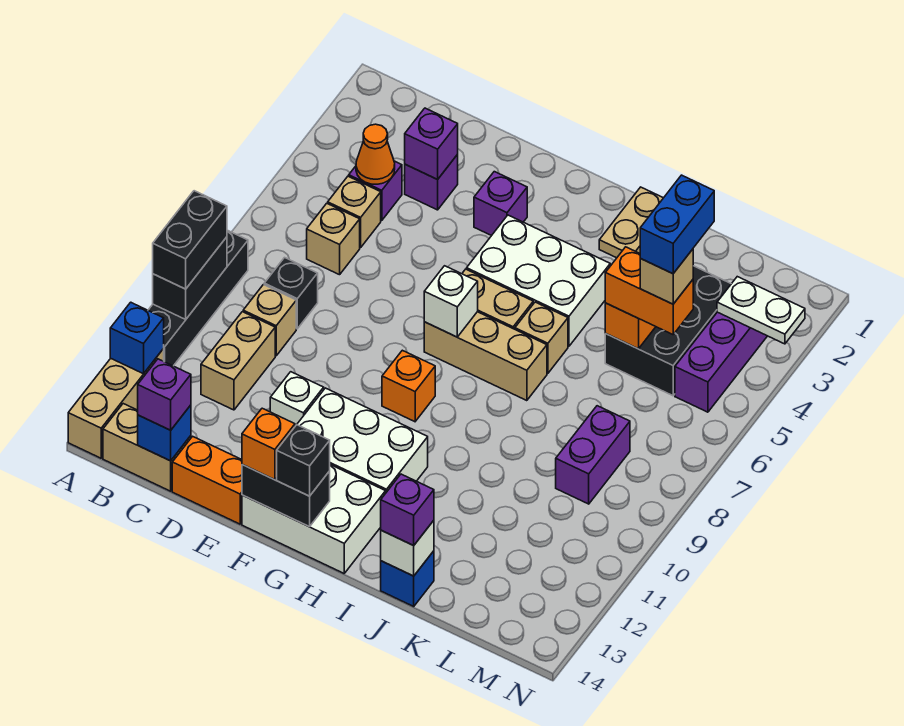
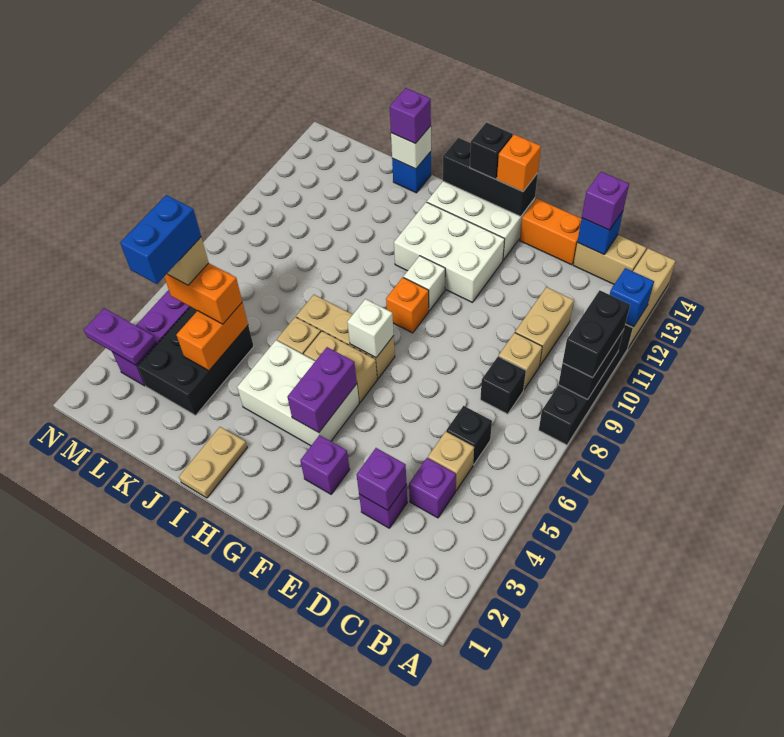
orange 1x1 cone [356,124,395,184] -> none
tan 1x1 brick [307,203,360,275] -> black 1x1 brick [446,406,492,465]
white 1x1 brick [270,372,324,426] -> white 1x1 brick moved to [403,256,445,311]
black 1x2 brick [242,465,330,527] -> black 1x3 brick [443,138,538,217]
purple 1x2 brick [556,406,630,504] -> purple 1x2 brick moved to [288,347,357,433]
white 1x2 plate [717,277,805,344] -> purple 1x2 plate [84,308,156,365]

